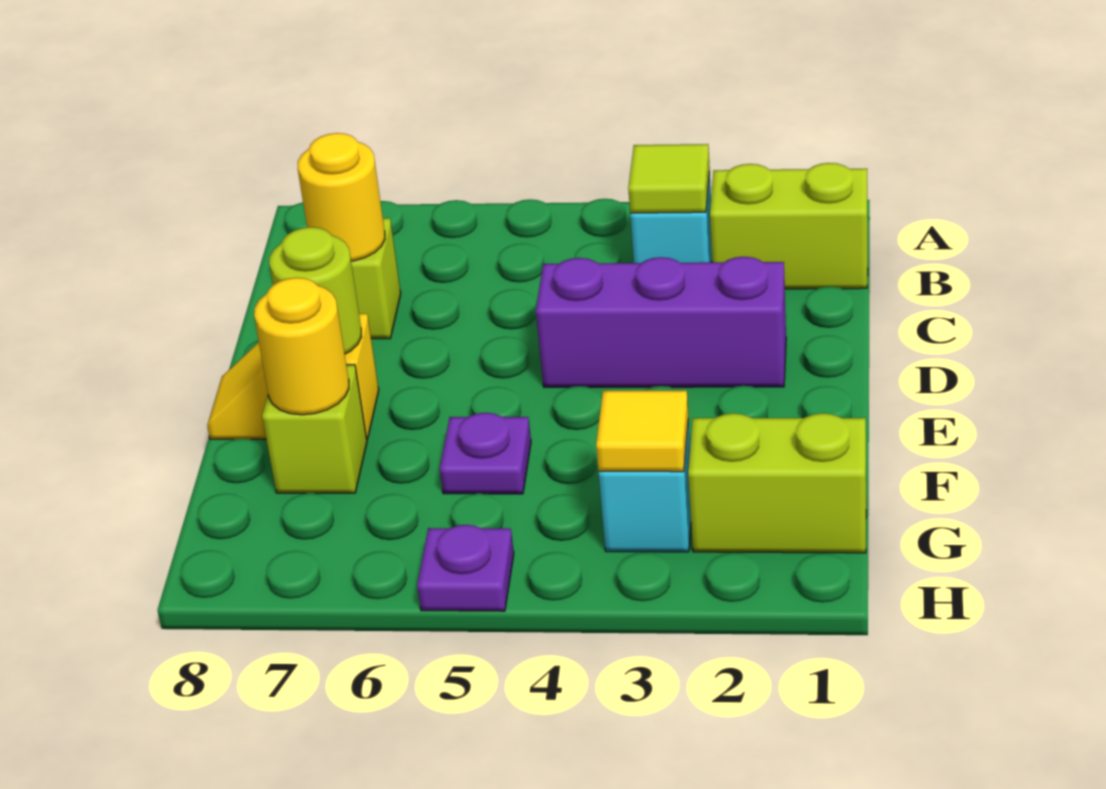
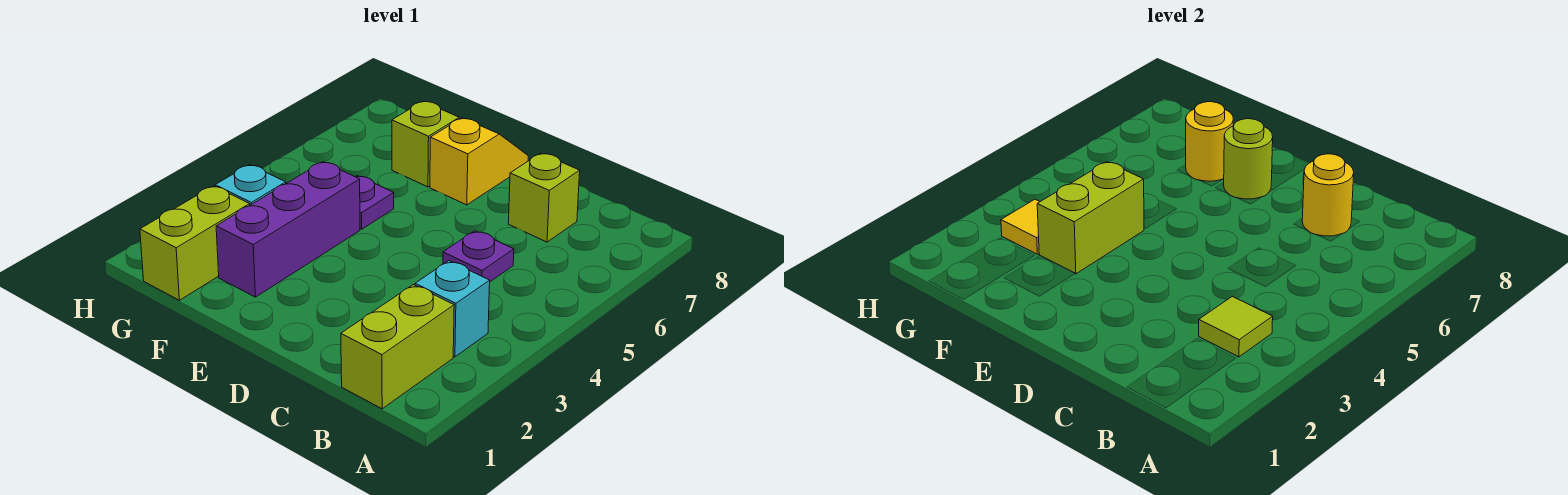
purple 1x3 brick [536,257,786,387] -> purple 1x3 brick moved to [216,162,360,297]
none -> lime 1x2 brick [1037,162,1144,274]
purple 1x1 plate [417,525,514,611] -> purple 1x1 plate moved to [443,231,514,282]

